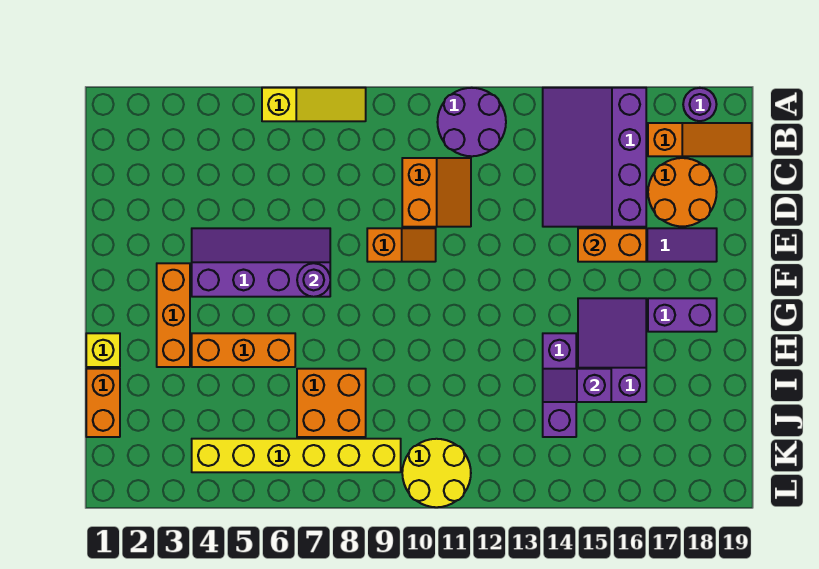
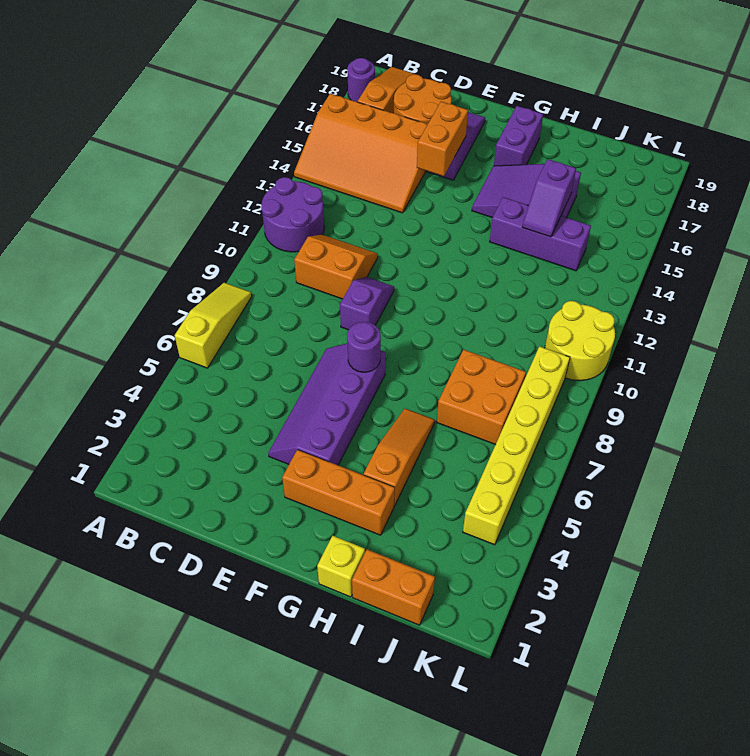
purple 3x4 slope [543,88,646,227] -> orange 3x4 slope [294,94,428,213]
orange 1x2 slope [367,228,436,262] -> purple 1x2 slope [340,277,394,330]
orange 1x3 brick [192,333,295,367] -> orange 1x3 slope [364,409,435,506]

